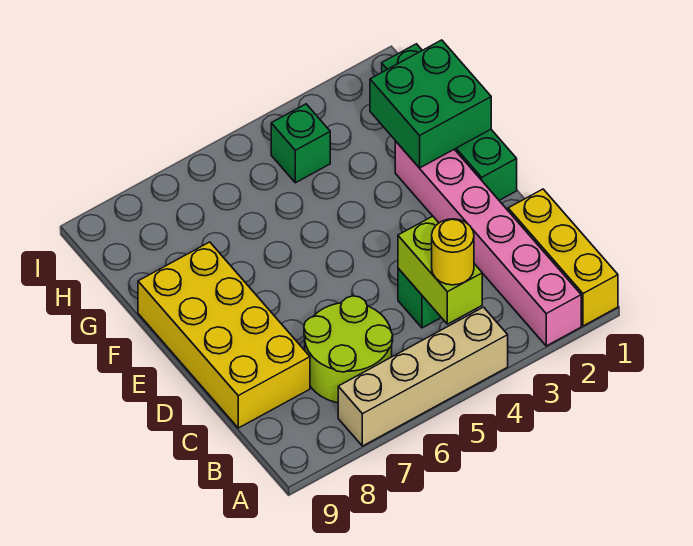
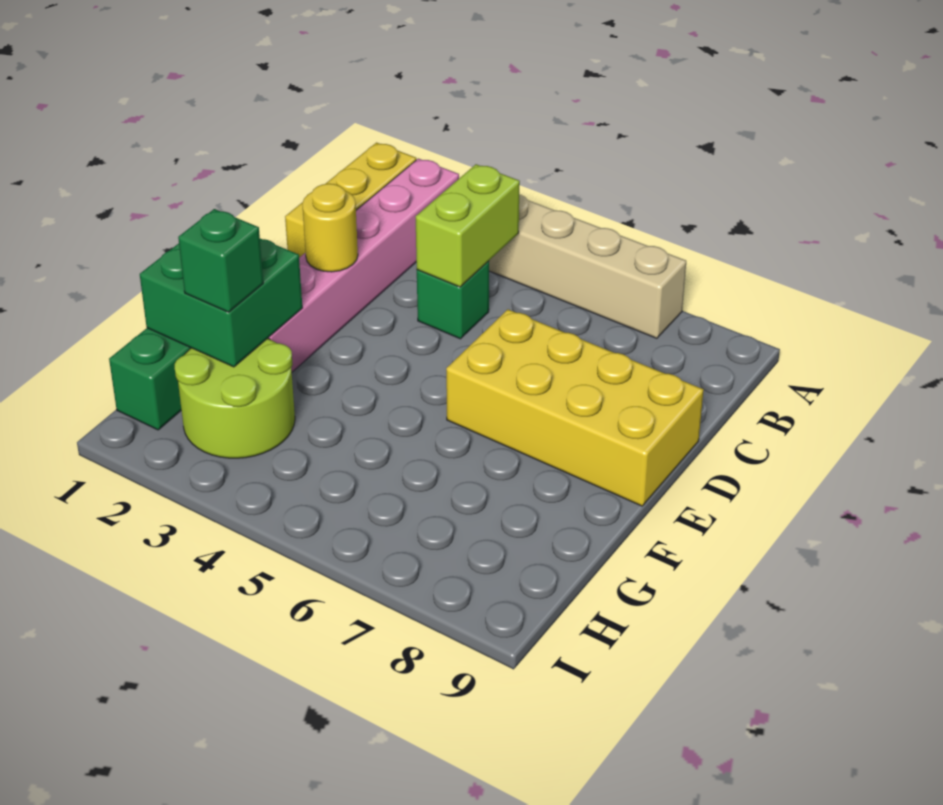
yellow 1x1 round brick [432,219,474,285] -> yellow 1x1 round brick moved to [302,184,358,272]
lime 2x2 round brick [304,296,393,403] -> lime 2x2 round brick moved to [175,338,295,458]
yellow 2x4 brick [138,242,310,428] -> yellow 2x4 brick turned to [446,309,704,506]
green 1x1 brick [271,104,330,183] -> green 1x1 brick moved to [178,209,263,312]

